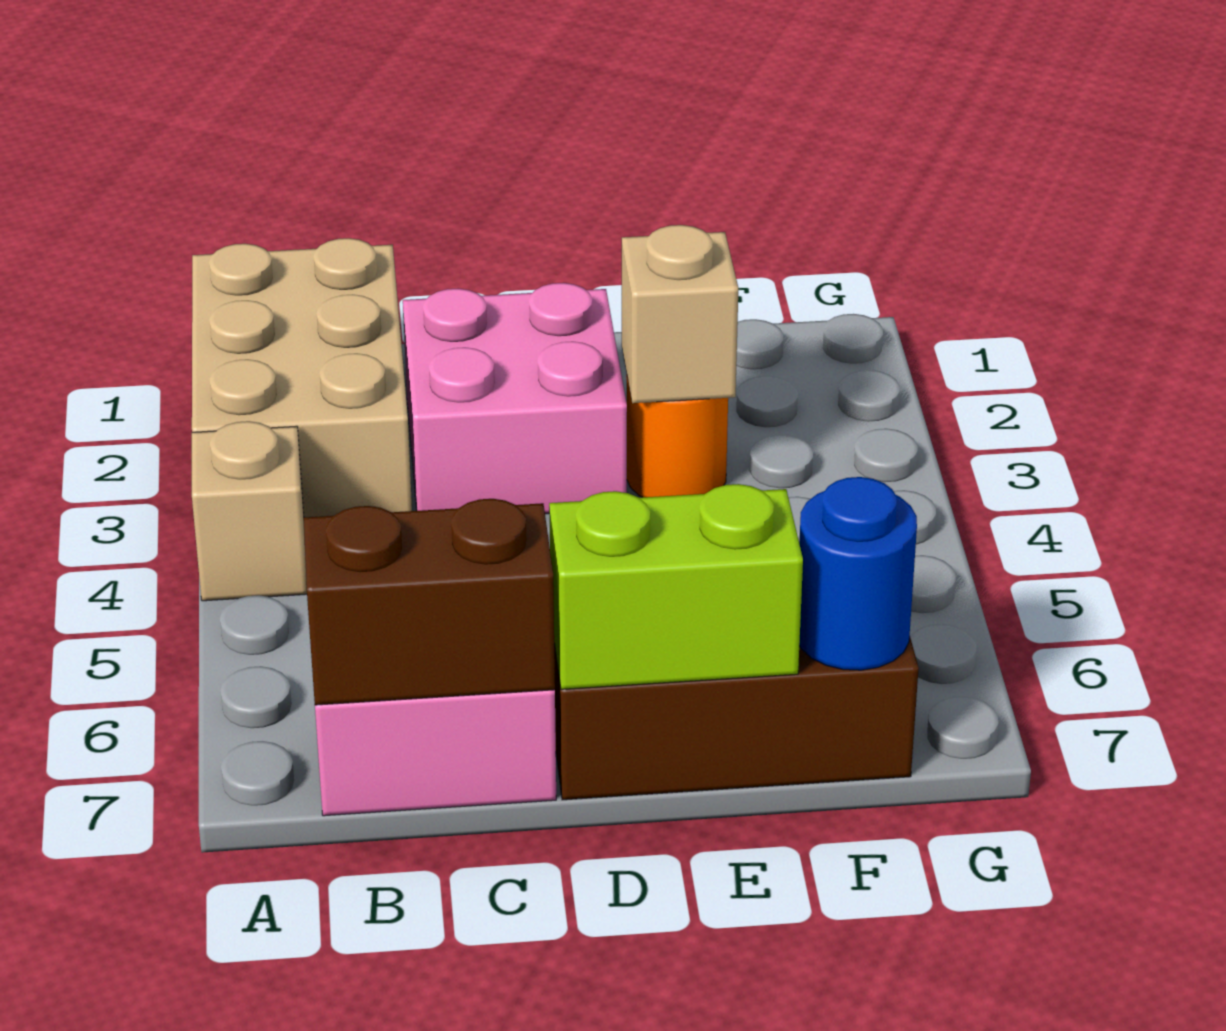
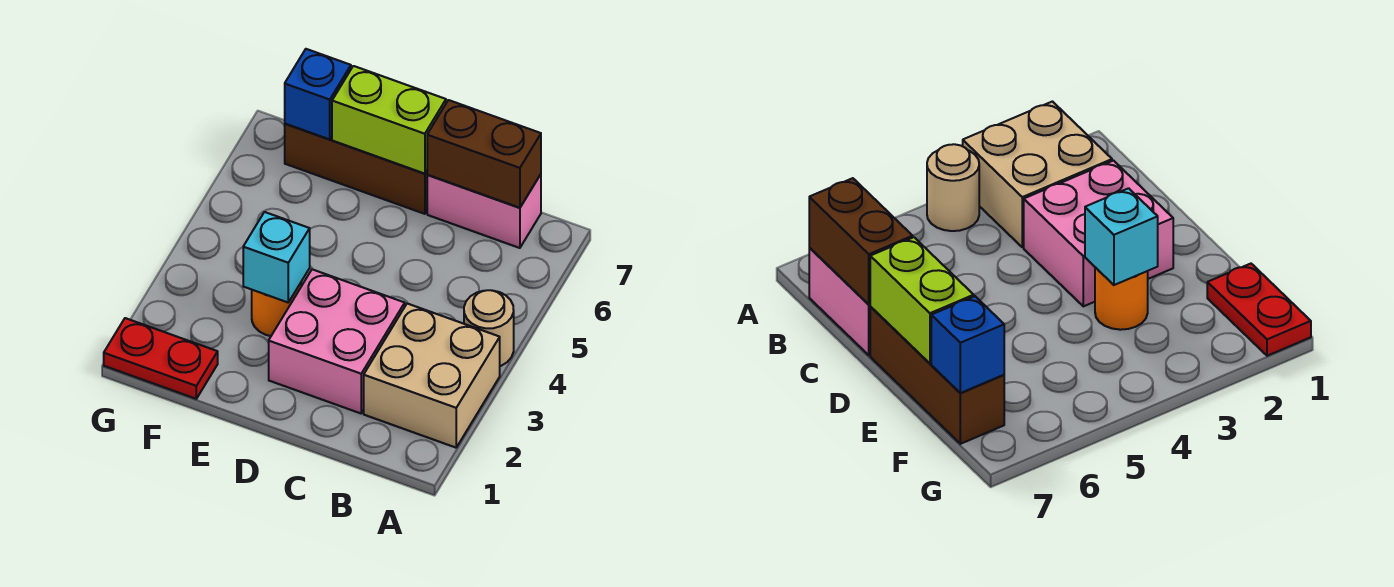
tan 2x3 brick [192,238,412,517] -> tan 2x2 brick [364,303,500,448]
tan 1x1 brick [192,421,307,601] -> tan 1x1 round brick [464,290,514,366]
tan 1x1 brick [622,225,738,403] -> cyan 1x1 brick [243,212,310,302]
none -> red 1x2 plate [104,318,218,399]
blue 1x1 round brick [799,477,917,670] -> blue 1x1 brick [285,49,351,139]

